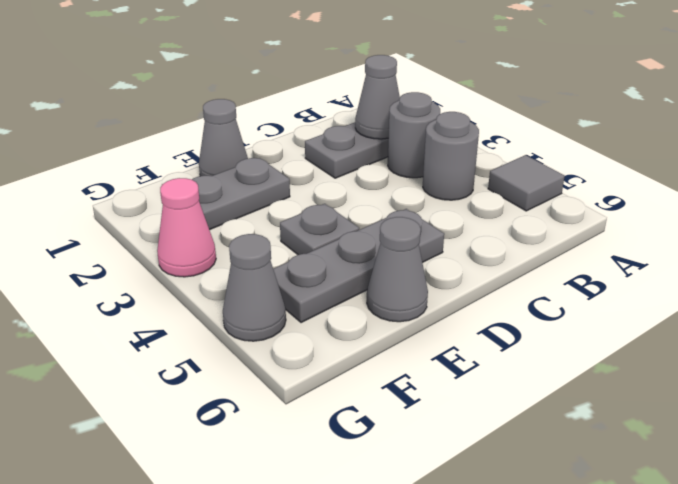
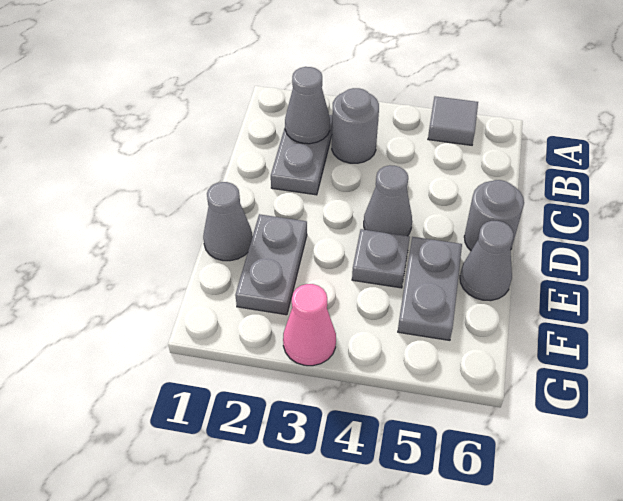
grey 1x1 round brick [423,112,479,200] -> grey 1x1 round brick moved to [464,180,524,250]
grey 1x3 plate [273,209,444,323] -> grey 1x2 plate [398,237,462,340]
grey 1x1 cone [223,234,286,341] -> grey 1x1 cone moved to [364,165,412,236]

